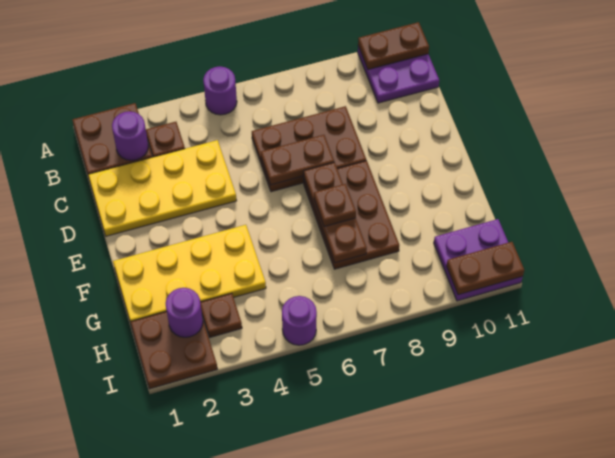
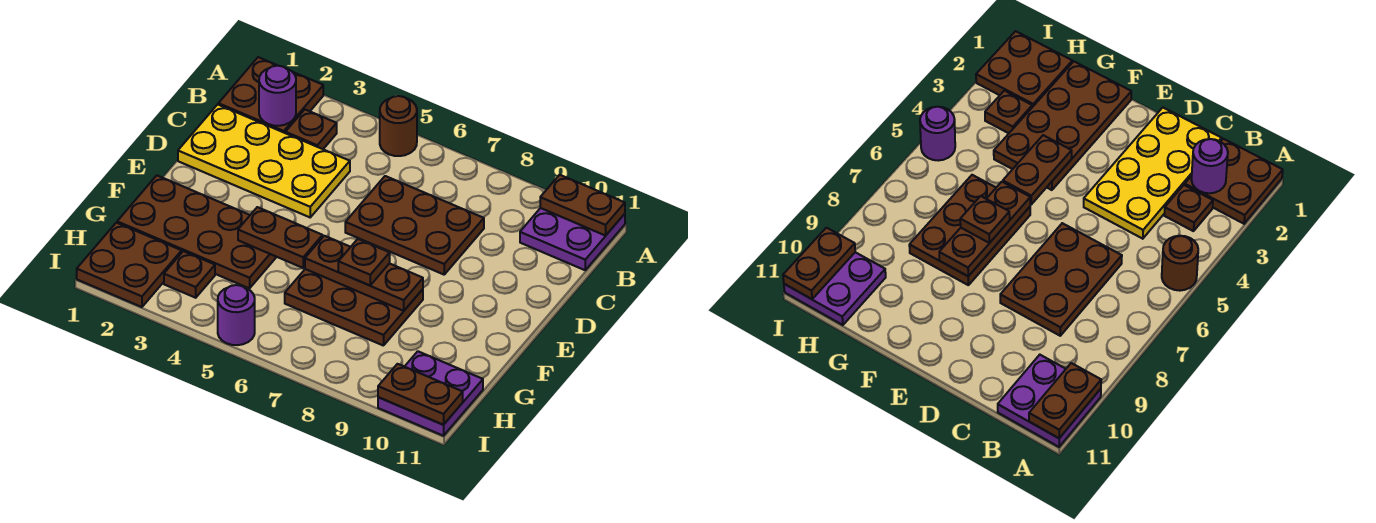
purple 1x1 round brick [203,66,237,115] -> brown 1x1 round brick [380,96,417,156]
brown 1x2 plate [261,135,334,185] -> brown 1x2 plate moved to [238,207,323,268]
brown 2x3 plate [304,161,399,269] -> brown 2x3 plate turned to [285,269,423,346]
brown 1x3 plate [304,162,367,263] -> brown 1x3 plate turned to [305,236,423,311]
yellow 2x4 plate [113,225,266,322] -> brown 2x4 plate [117,176,276,288]
purple 1x1 round brick [166,288,203,337] -> none

